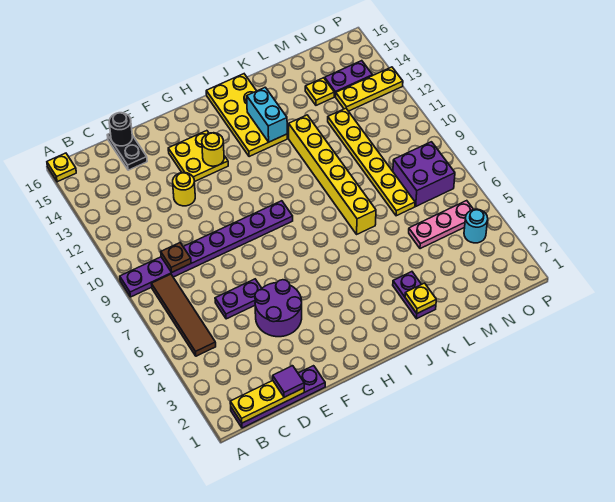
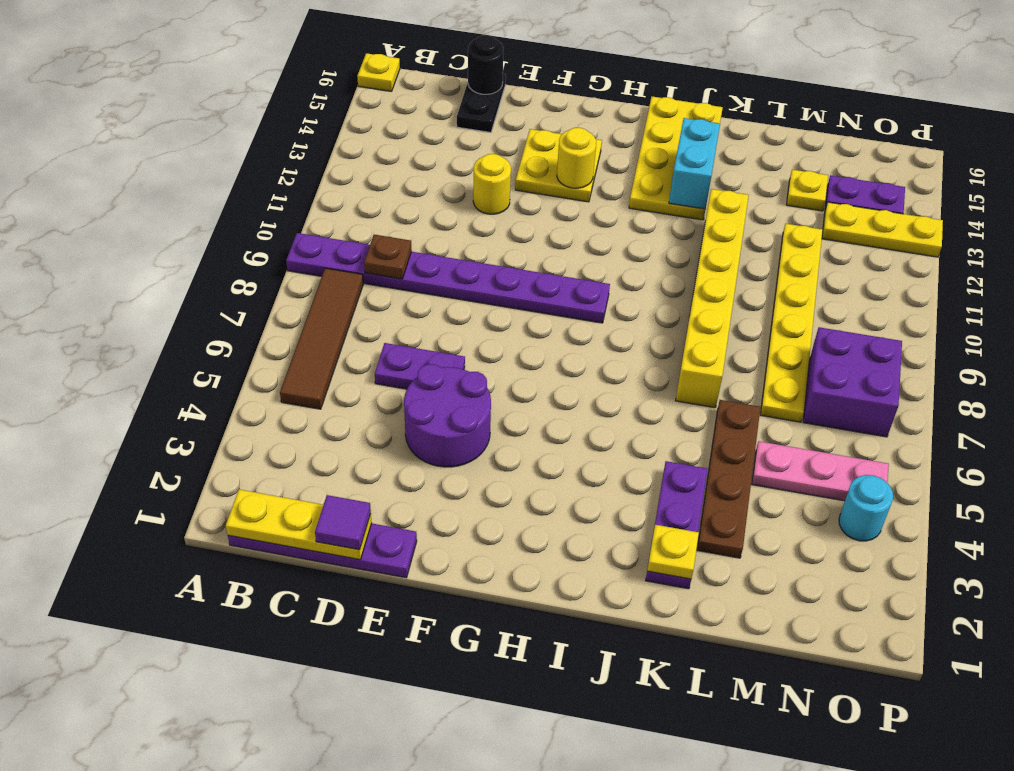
purple 1x2 plate [393,272,436,319] -> purple 1x3 plate [646,461,707,589]
none -> brown 1x4 plate [697,400,760,558]

